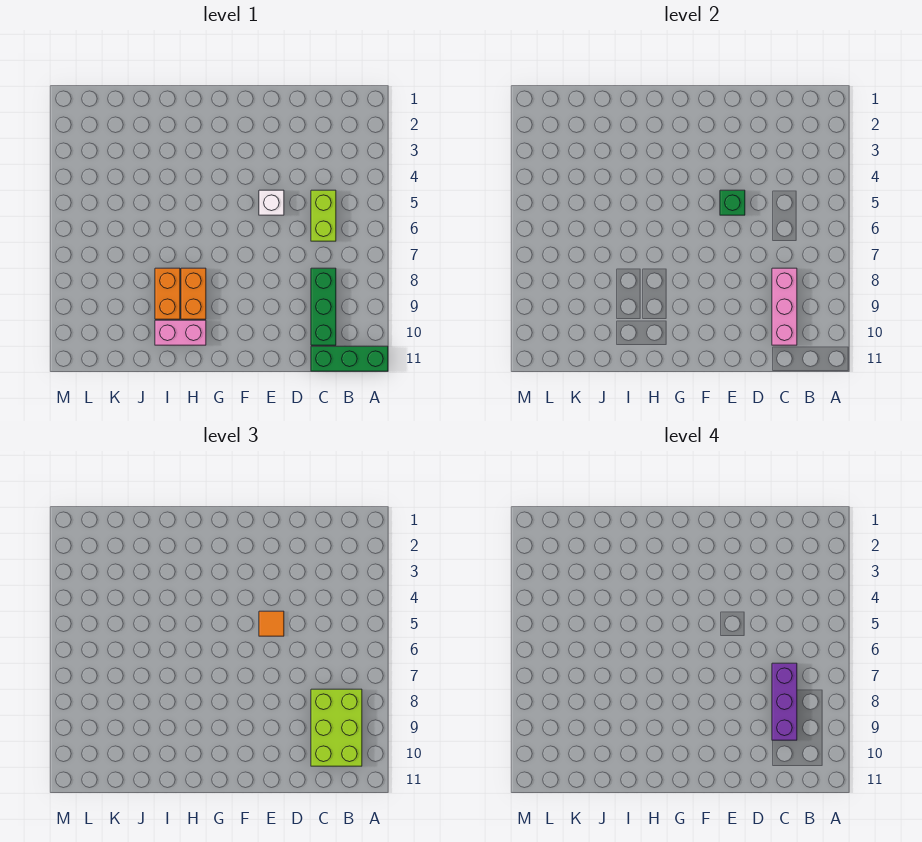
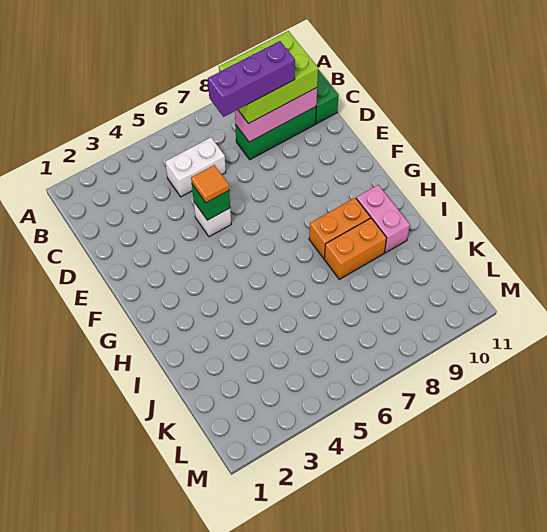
lime 1x2 brick [311,190,336,241] -> white 1x2 brick [165,137,226,197]

